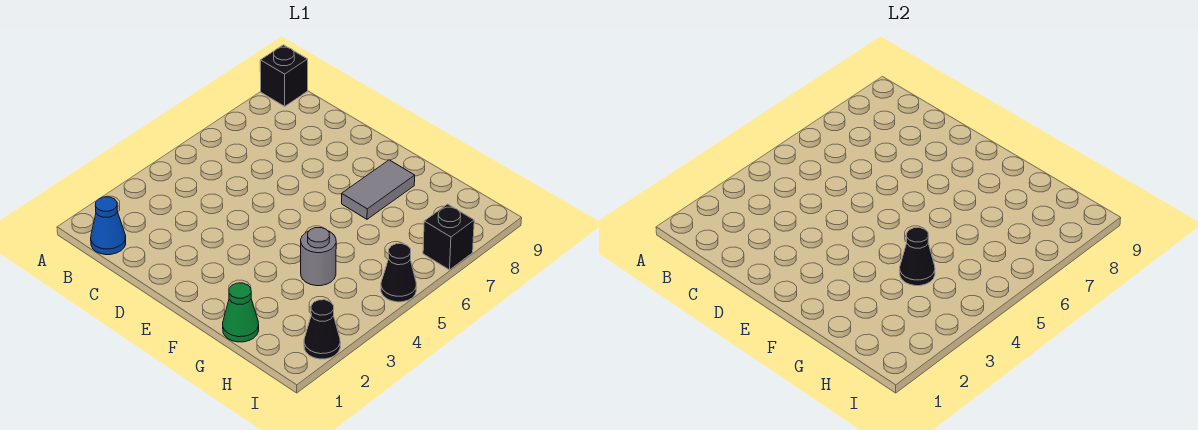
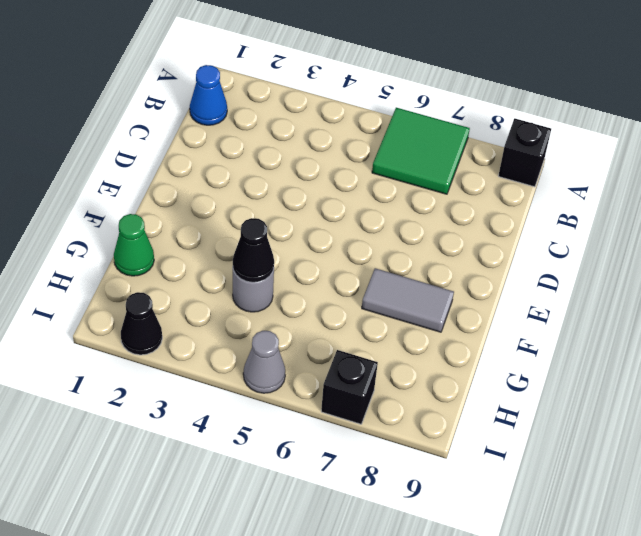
none -> green 2x2 tile [372,108,470,194]
black 1x1 cone [381,244,416,302] -> grey 1x1 cone [243,331,285,393]

